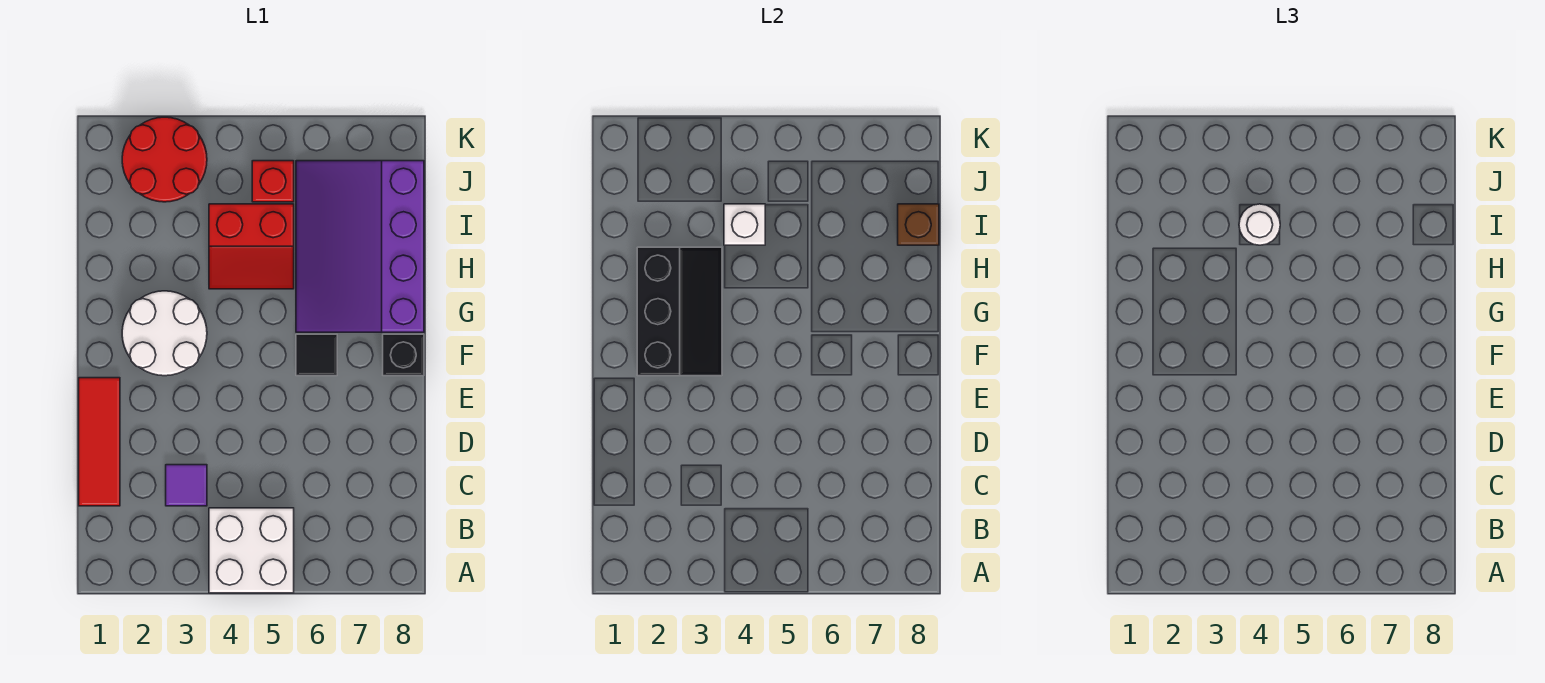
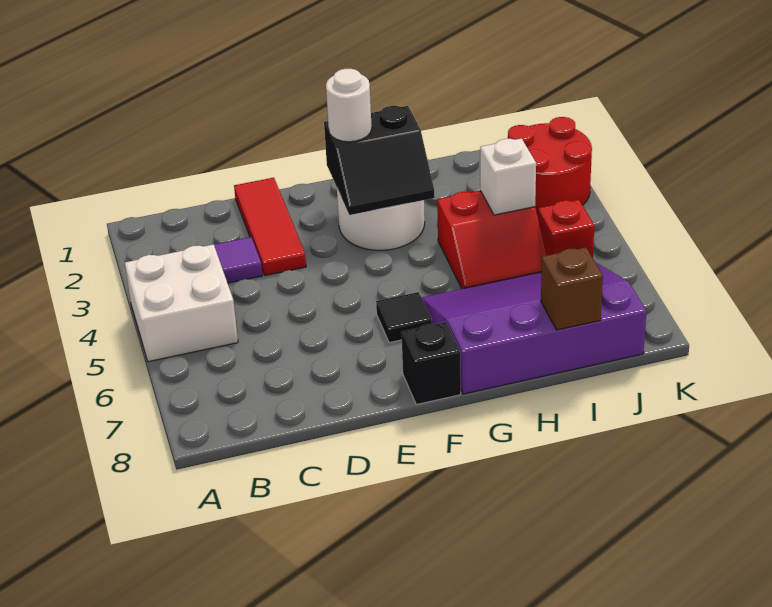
red 1x3 tile [79,378,120,506] -> red 1x3 tile turned to [234,178,306,275]
black 2x3 slope [637,247,722,376] -> black 2x2 slope [324,106,435,215]
red 2x2 slope [209,204,294,289] -> red 2x2 slope turned to [437,191,547,289]
white 1x1 round brick [1239,204,1280,245] -> white 1x1 round brick moved to [326,69,372,142]

